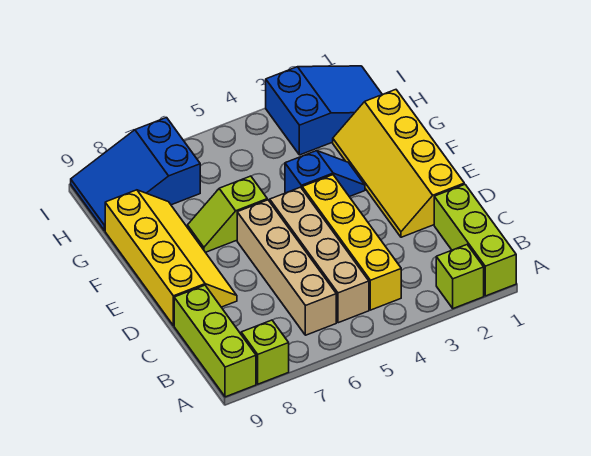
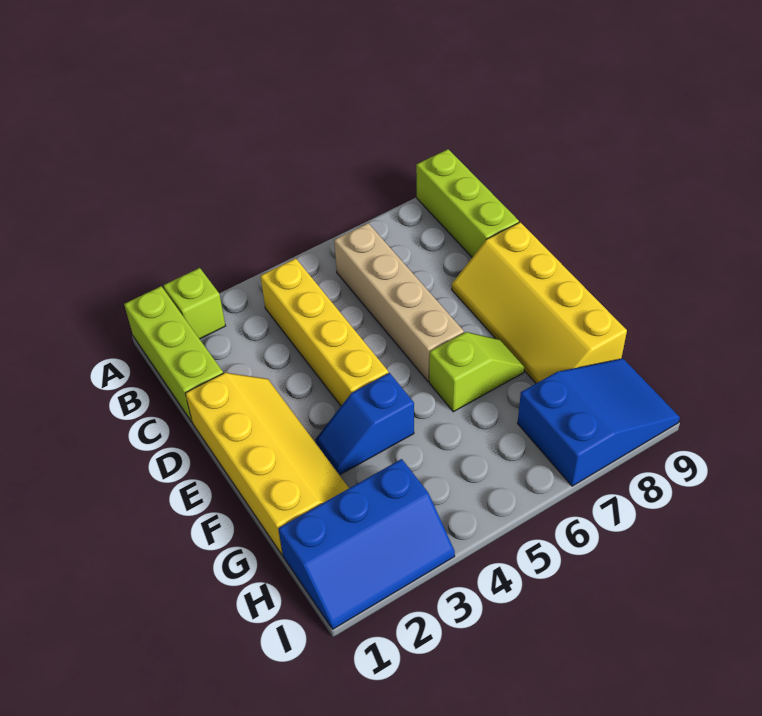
lime 1x1 brick [241,320,289,384] -> none
tan 1x4 brick [270,187,369,323] -> none
blue 2x3 slope [266,66,382,155] -> blue 2x3 slope turned to [278,459,455,629]

